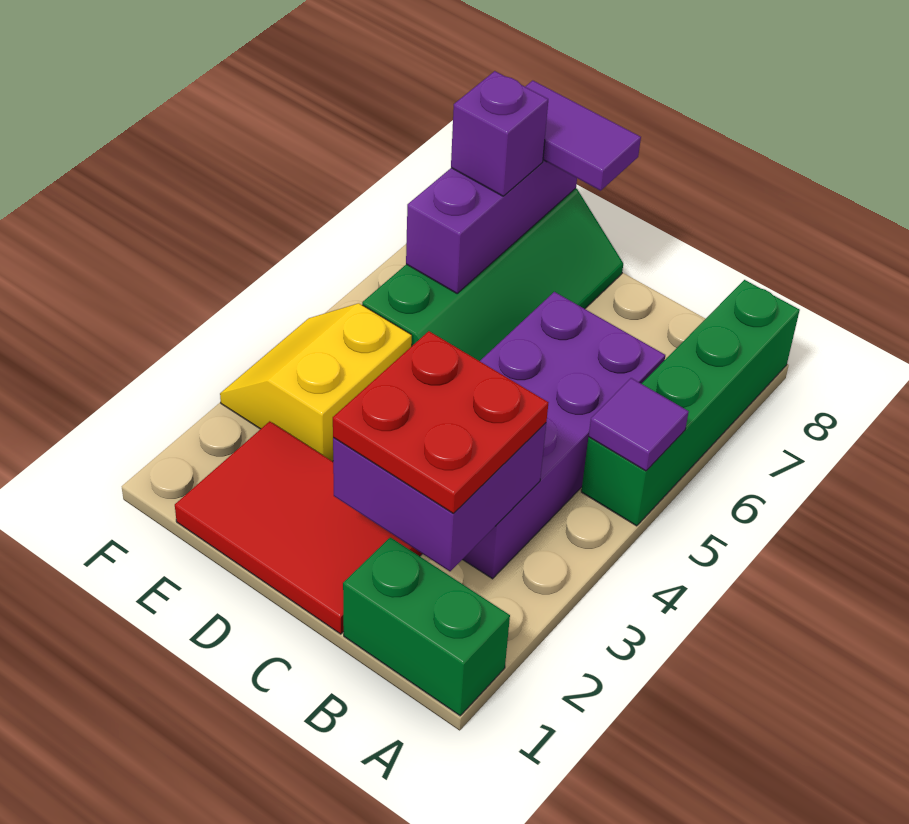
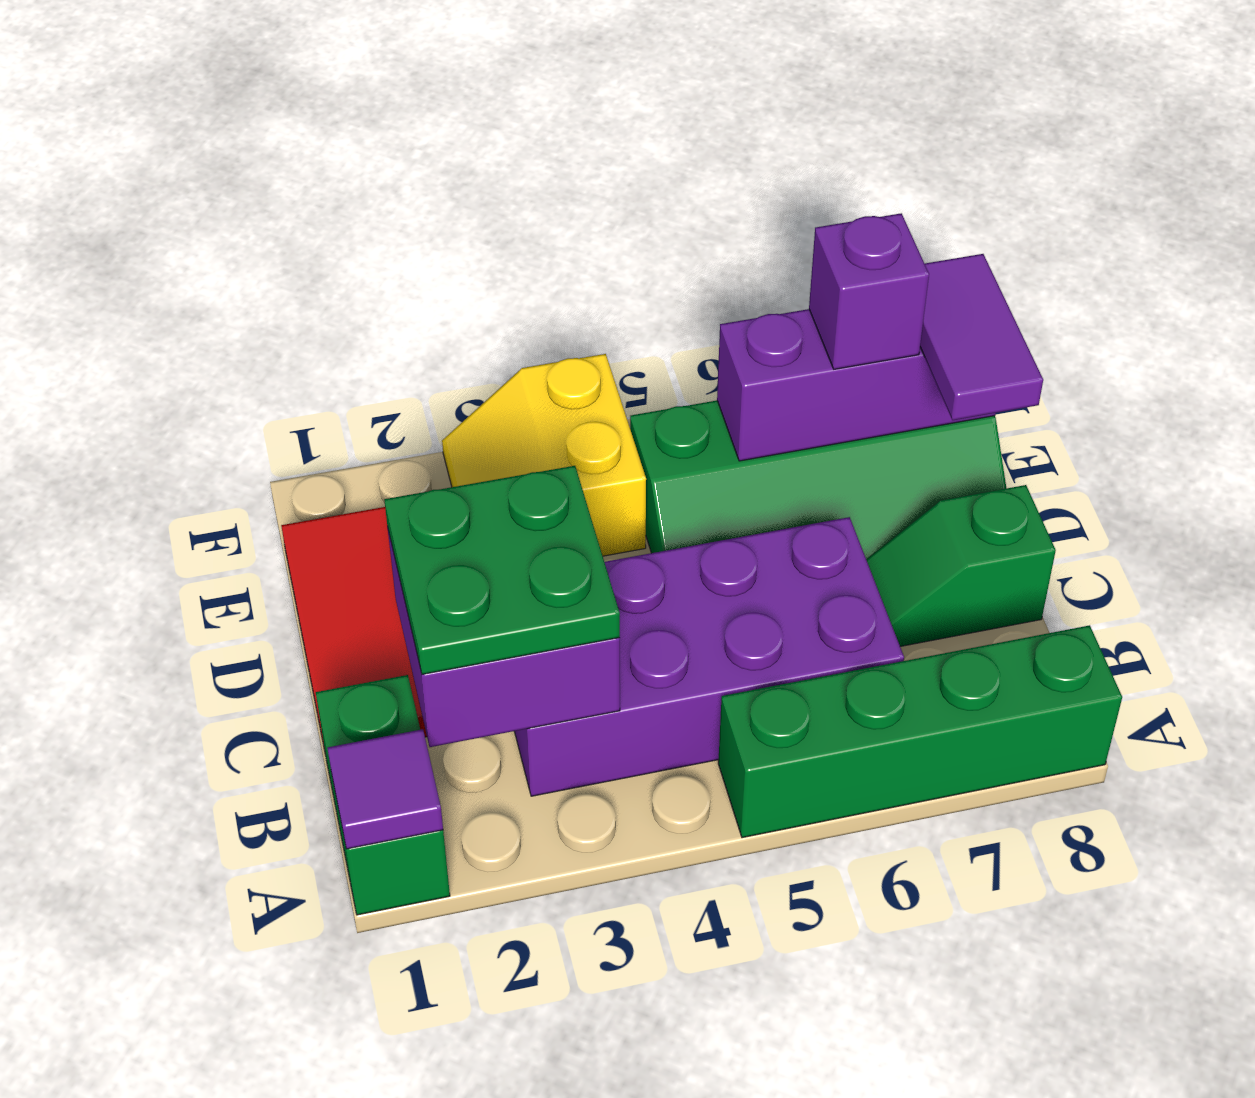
purple 1x1 tile [589,378,689,471] -> purple 1x1 tile moved to [327,729,443,849]
red 2x2 plate [333,331,548,513] -> green 2x2 plate [384,466,620,674]
none -> green 1x2 slope [866,485,1056,646]
yellow 2x2 slope [220,303,412,462] -> yellow 2x2 slope turned to [442,354,646,556]

